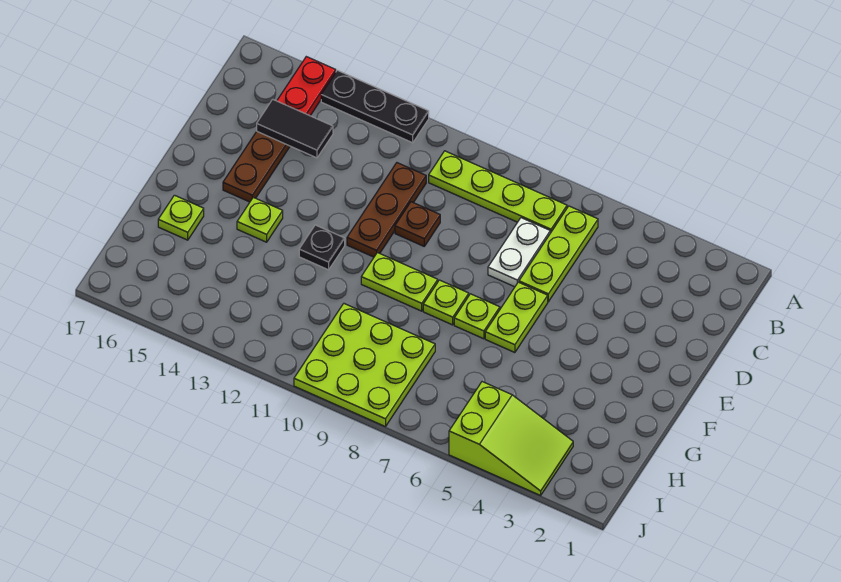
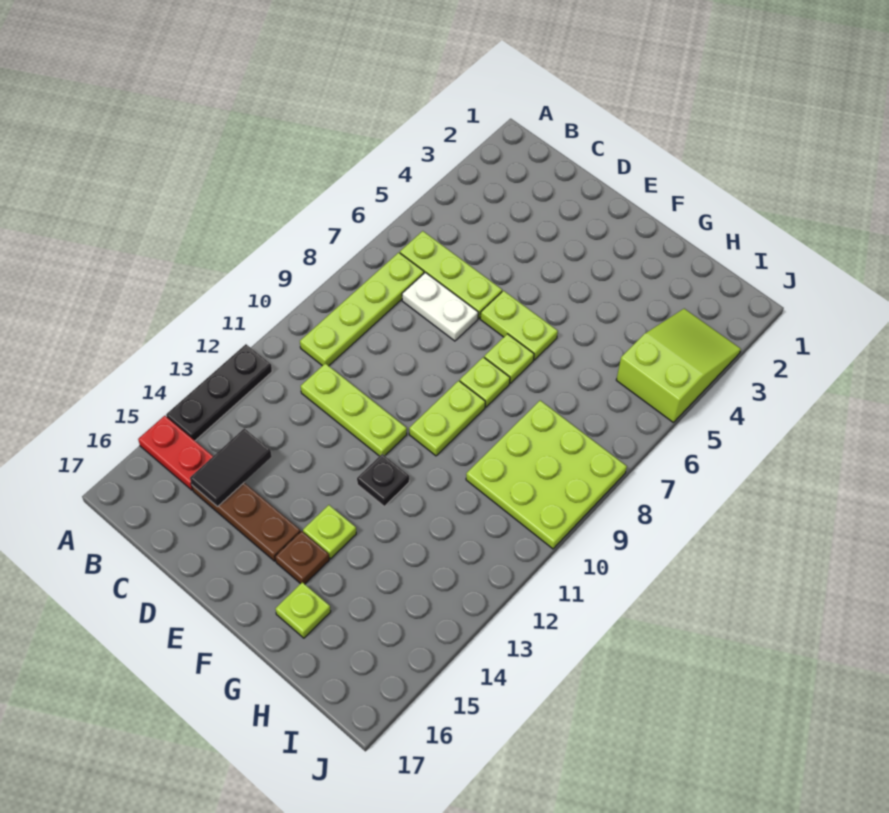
brown 1x3 plate [347,163,426,257] -> lime 1x3 plate [301,363,407,456]
brown 1x1 plate [395,202,440,246] -> brown 1x1 plate moved to [275,531,329,584]

